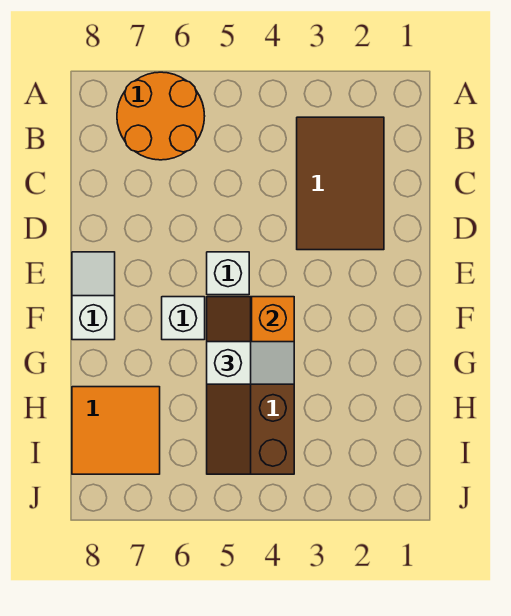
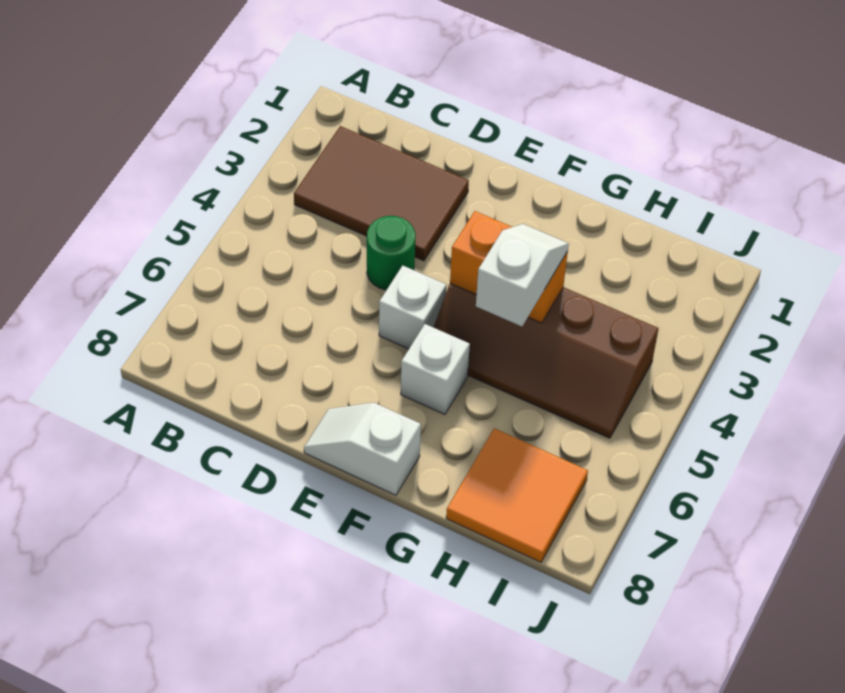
orange 2x2 round brick [117,72,205,160] -> none
none -> green 1x1 round brick [367,216,415,290]

